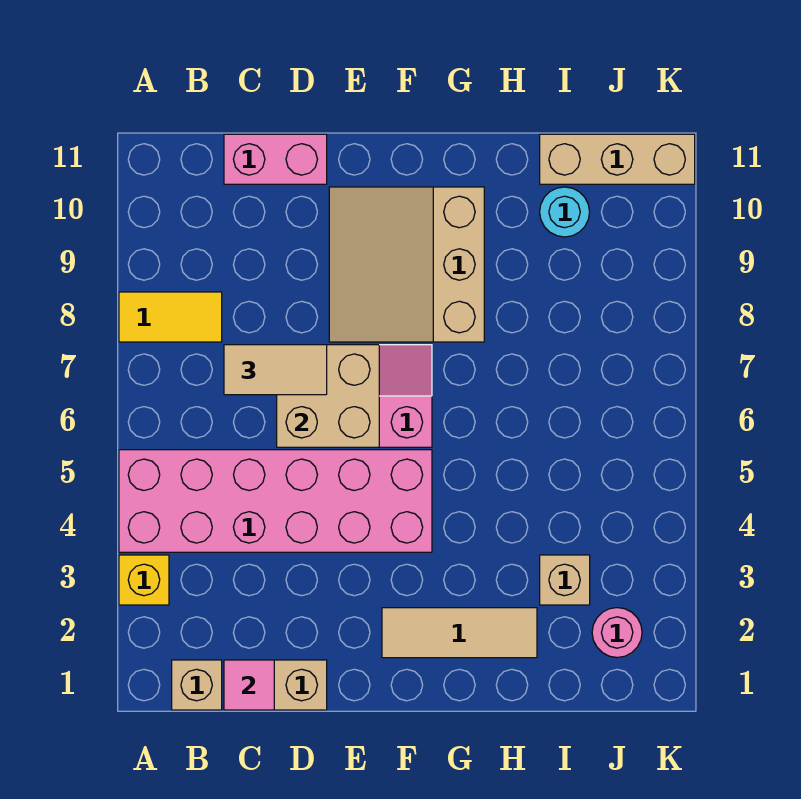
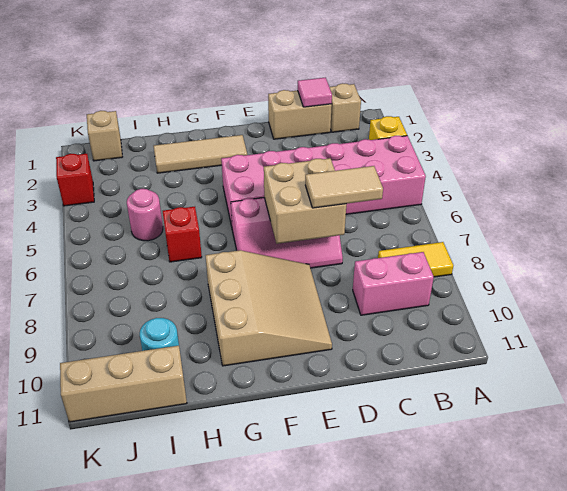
pink 1x2 brick [224,134,327,184] -> pink 1x2 brick moved to [353,252,434,315]
none -> red 1x1 brick [163,207,202,262]
tan 1x1 brick [540,555,590,605] -> tan 1x1 brick moved to [87,111,122,161]
pink 1x1 round brick [592,608,642,658] -> pink 1x1 round brick moved to [127,189,163,241]
none -> red 1x1 brick [56,154,94,206]

